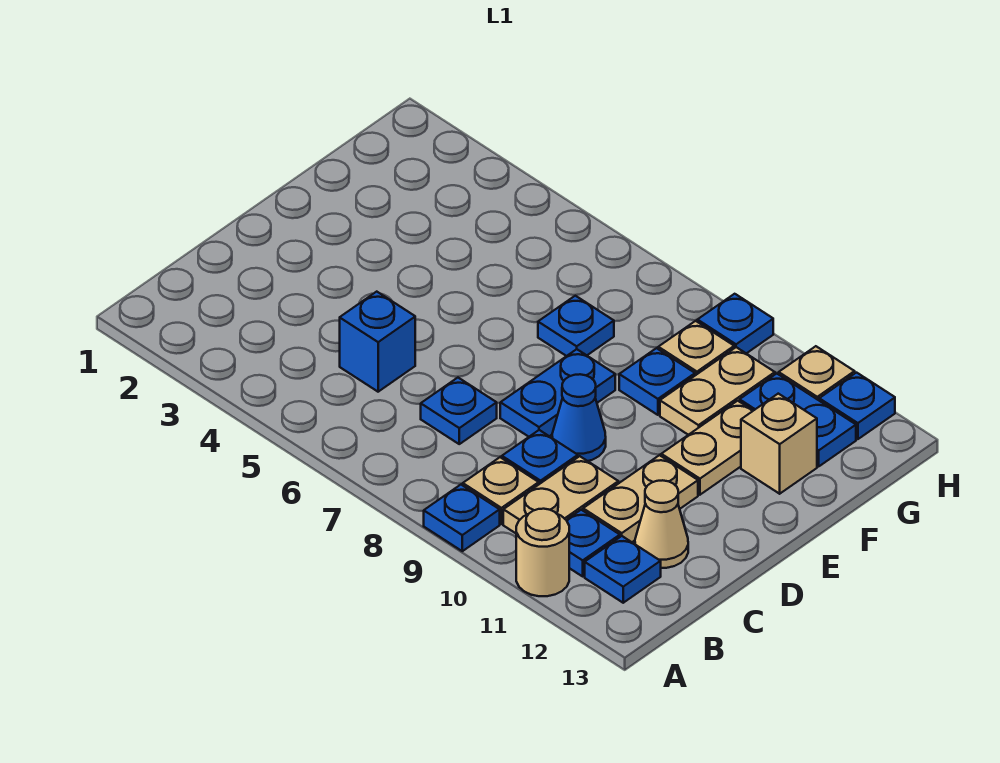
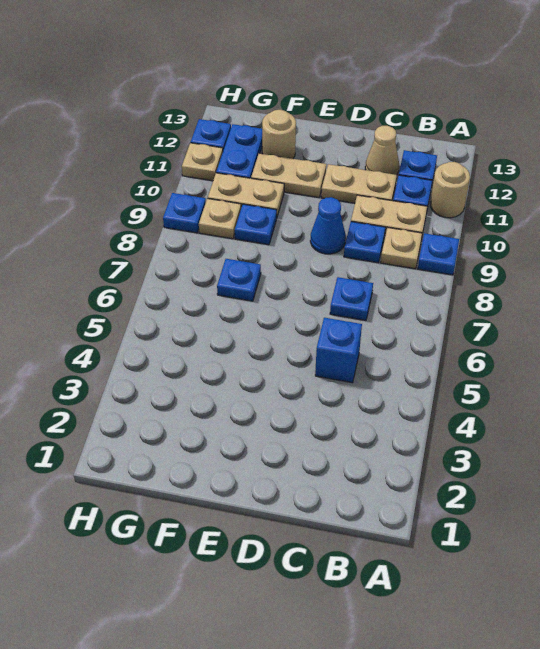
blue 1x2 plate [500,349,615,437] -> none
tan 1x1 brick [741,394,817,494] -> tan 1x1 round brick [262,110,296,159]

